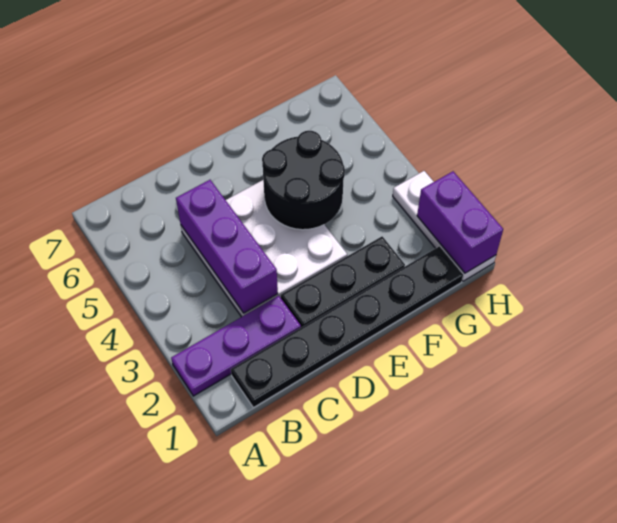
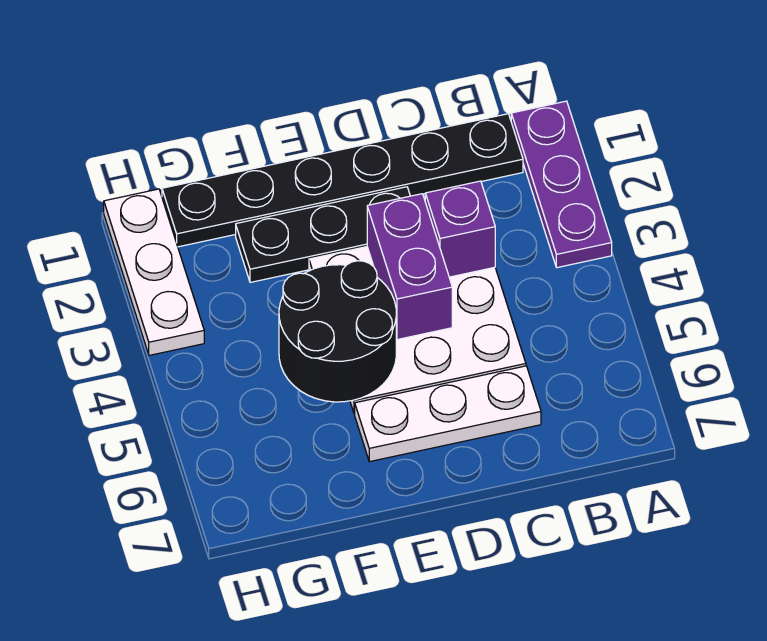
purple 1x3 plate [171,296,301,396] -> purple 1x3 plate turned to [511,101,612,268]
purple 1x3 brick [176,180,278,313] -> purple 1x1 brick [425,181,495,277]
none -> white 1x3 plate [355,366,541,462]
purple 1x2 brick [417,171,503,273] -> purple 1x2 brick moved to [367,194,452,340]

